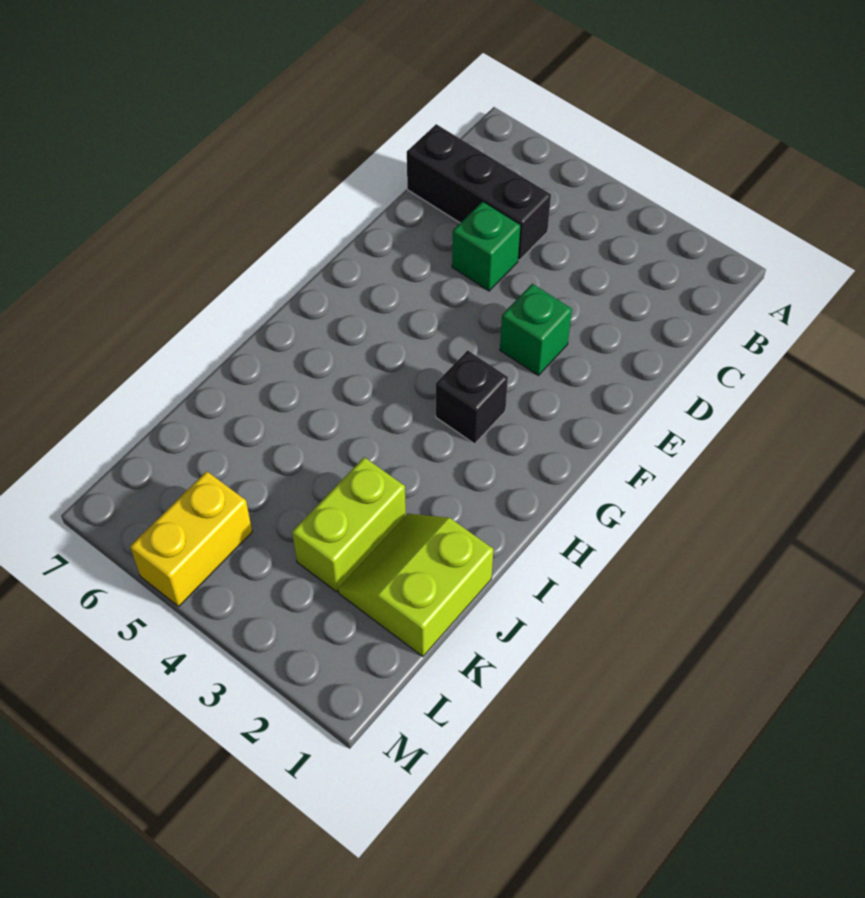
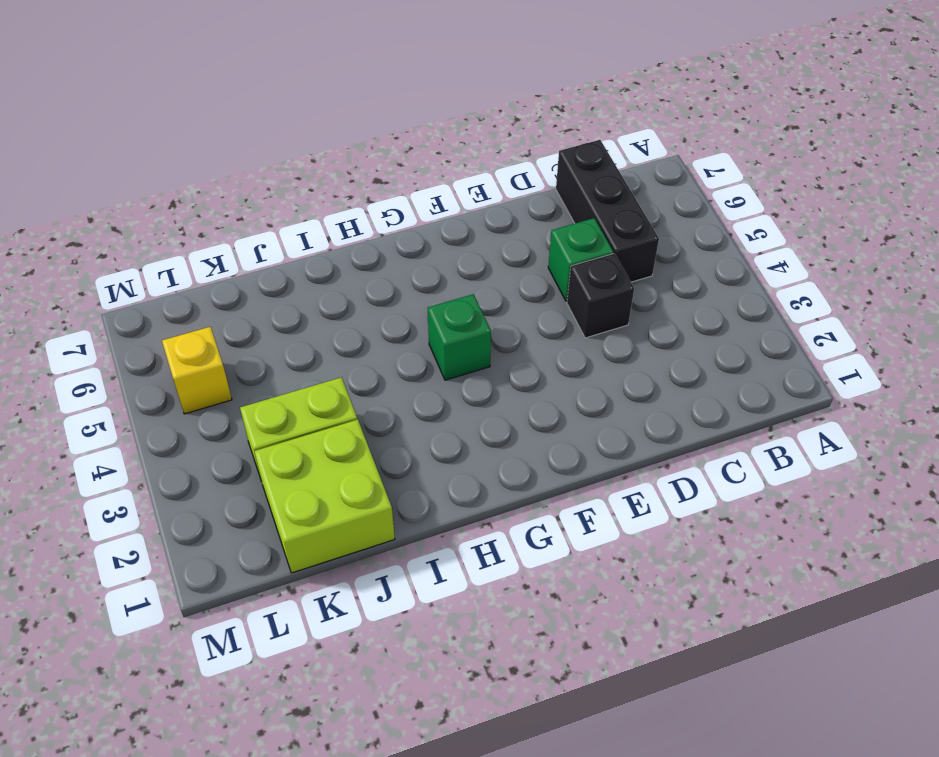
green 1x1 brick [500,284,572,375] -> green 1x1 brick moved to [428,294,491,380]
black 1x1 brick [436,350,508,444] -> black 1x1 brick moved to [567,253,634,338]
lime 2x2 slope [338,514,493,657] -> lime 2x2 brick [254,419,395,573]
yellow 1x2 brick [130,471,252,606] -> yellow 1x1 brick [162,327,232,414]

